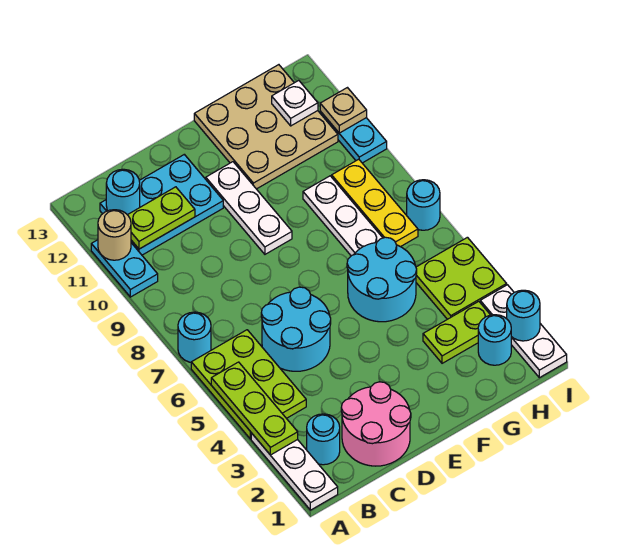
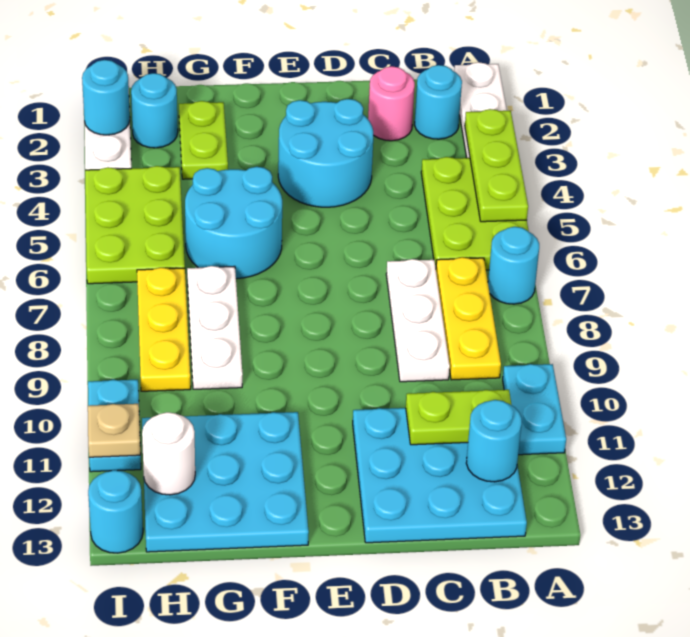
tan 1x1 round brick [98,210,131,260] -> none
none -> yellow 1x3 plate [436,257,501,380]
cyan 2x3 plate [100,154,223,255] -> cyan 3x3 plate [353,408,527,543]
pink 2x2 round brick [341,382,411,466] -> pink 1x1 round brick [368,66,415,141]
cyan 2x2 round brick [261,287,331,371] -> cyan 2x2 round brick moved to [278,99,373,207]
white 1x3 plate [206,162,292,254] -> white 1x3 plate moved to [386,259,450,382]
tan 3x3 plate [194,65,338,189] -> cyan 3x3 plate [142,412,309,552]
lime 1x2 plate [423,301,490,363] -> lime 1x2 plate turned to [179,101,228,179]
lime 2x2 plate [416,237,507,319] -> lime 2x3 plate [85,166,185,284]
white 1x1 plate [272,80,318,126] -> white 1x1 round brick [142,412,195,495]
cyan 1x1 round brick [407,180,440,230] -> cyan 1x1 round brick moved to [88,470,143,553]

